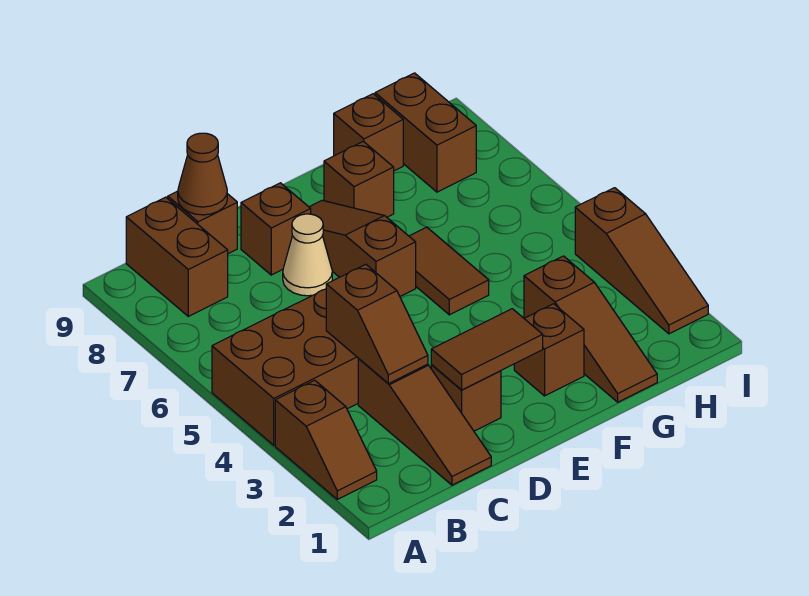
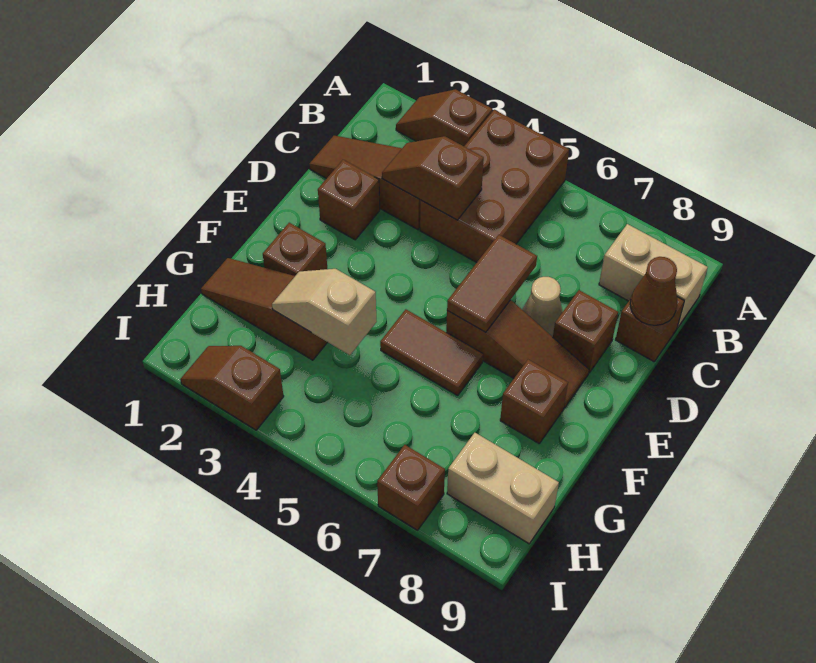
brown 1x2 brick [126,197,228,316] -> tan 1x2 brick [599,224,708,328]
brown 1x2 tile [431,309,543,390] -> brown 1x2 tile moved to [447,235,537,332]
none -> tan 1x2 slope [272,269,377,355]
brown 1x1 brick [334,94,403,171] -> brown 1x1 brick moved to [377,445,445,530]
brown 1x2 brick [375,73,476,192] -> tan 1x2 brick [447,433,559,544]
brown 1x3 slope [575,188,708,334] -> brown 1x2 slope [180,346,284,430]

